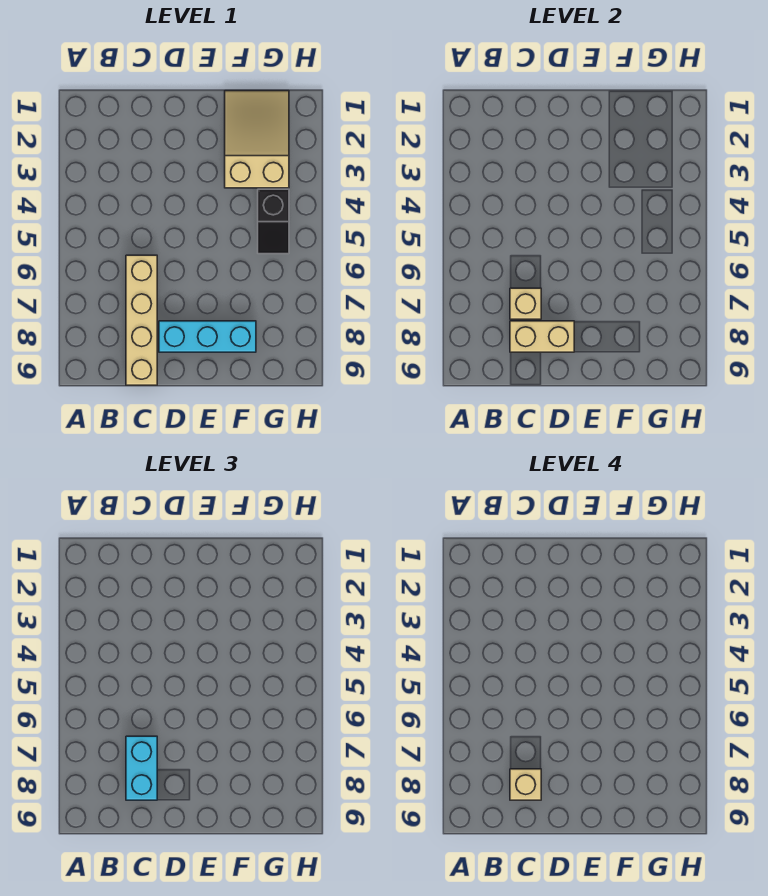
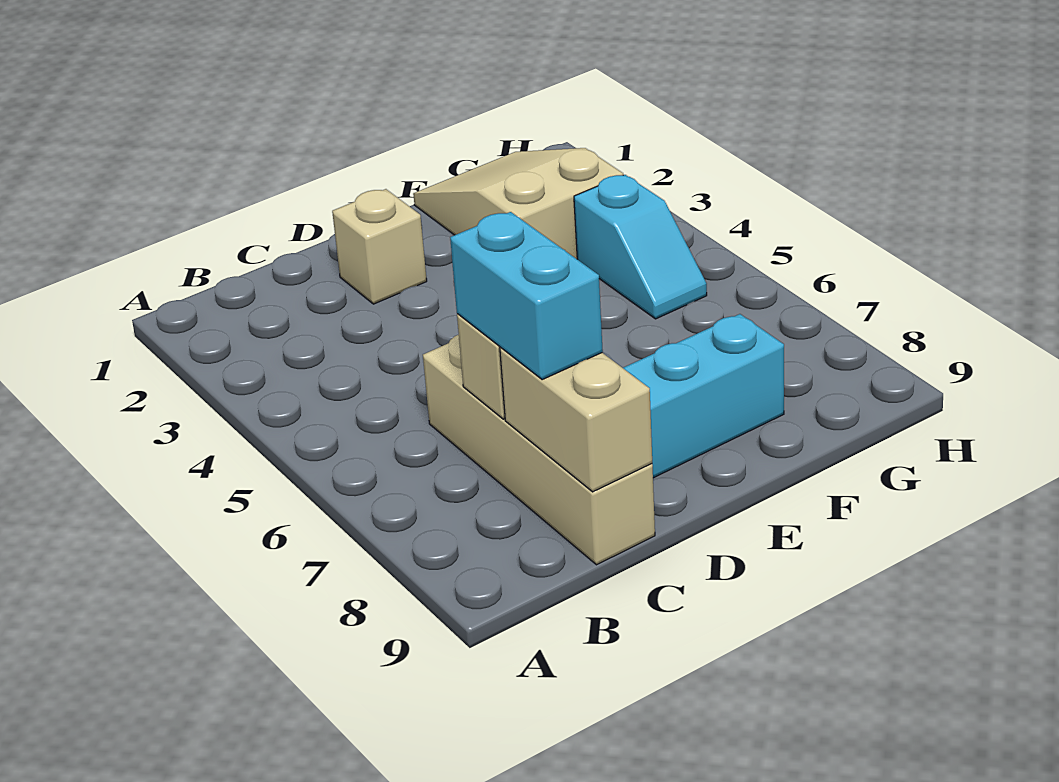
tan 1x2 brick [510,321,574,352] -> tan 1x2 brick turned to [500,347,652,492]
tan 1x1 brick [510,769,541,800] -> tan 1x1 brick moved to [332,189,427,304]
black 1x2 slope [258,189,289,254] -> cyan 1x2 slope [574,175,707,319]

